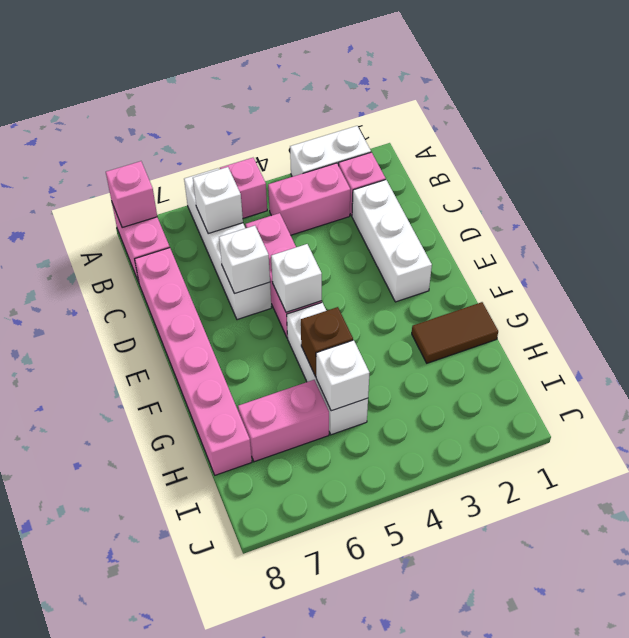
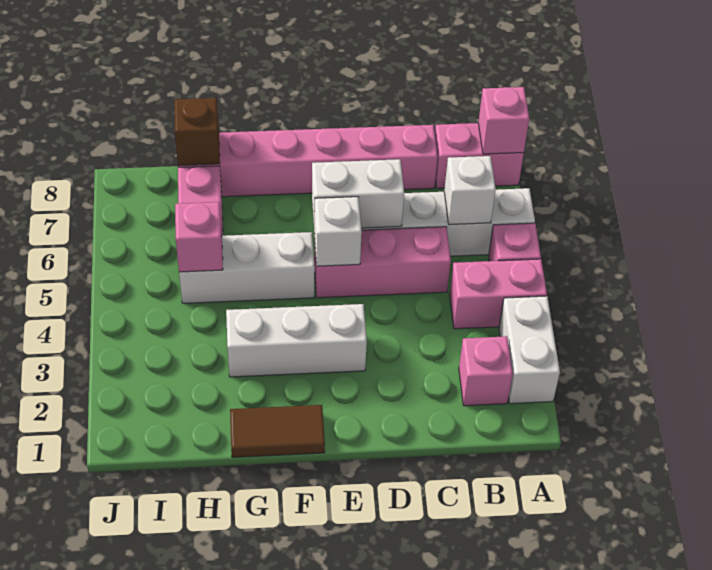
pink 1x2 brick [268,163,350,235] -> pink 1x2 brick turned to [450,259,547,329]
white 1x3 brick [352,180,432,302] -> white 1x3 brick moved to [226,304,367,377]
white 1x1 brick [219,226,270,294] -> white 1x2 brick [312,159,404,228]
brown 1x2 tile [412,302,498,363] -> brown 1x2 tile turned to [230,405,325,457]
brown 1x1 brick [301,307,353,377] -> brown 1x1 brick moved to [174,98,220,166]
white 1x1 brick [316,340,370,411] -> pink 1x1 brick [175,202,223,272]

